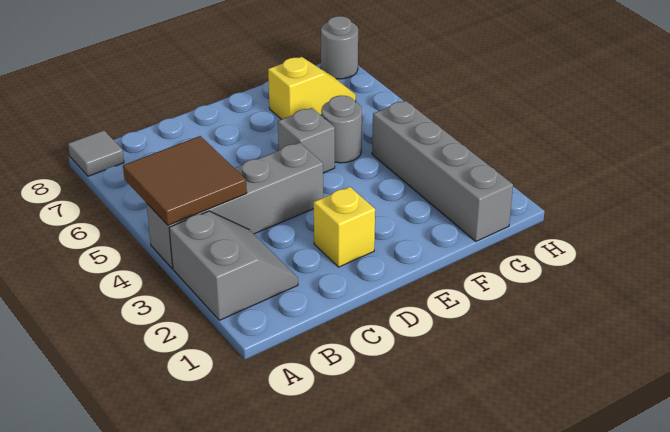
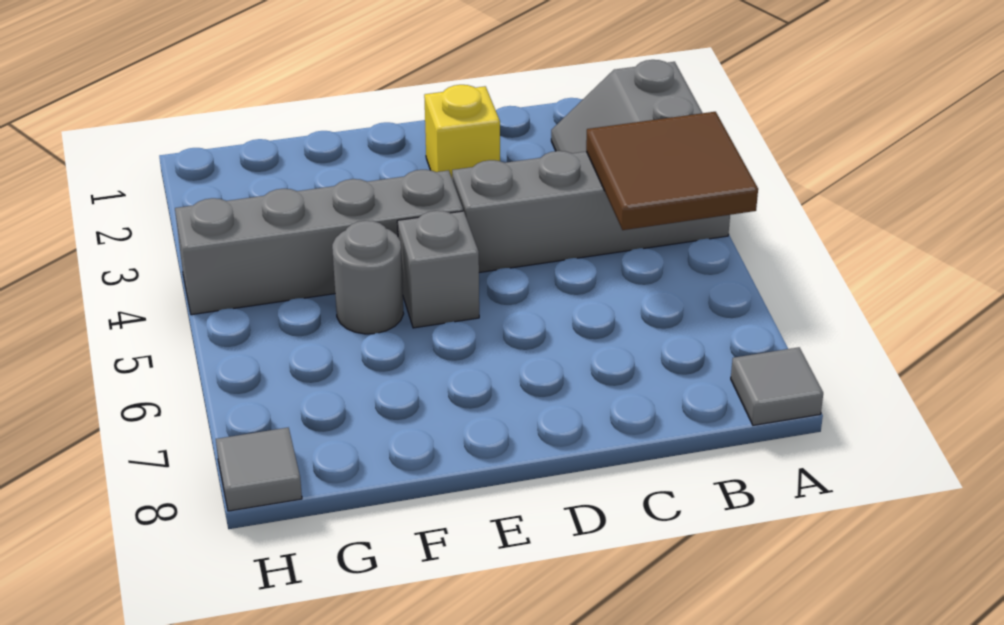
yellow 1x2 slope [268,57,356,119] -> none
grey 1x4 brick [372,101,513,241] -> grey 1x4 brick turned to [175,170,463,315]
grey 1x1 round brick [321,16,358,79] -> grey 1x1 tile [216,428,302,511]

